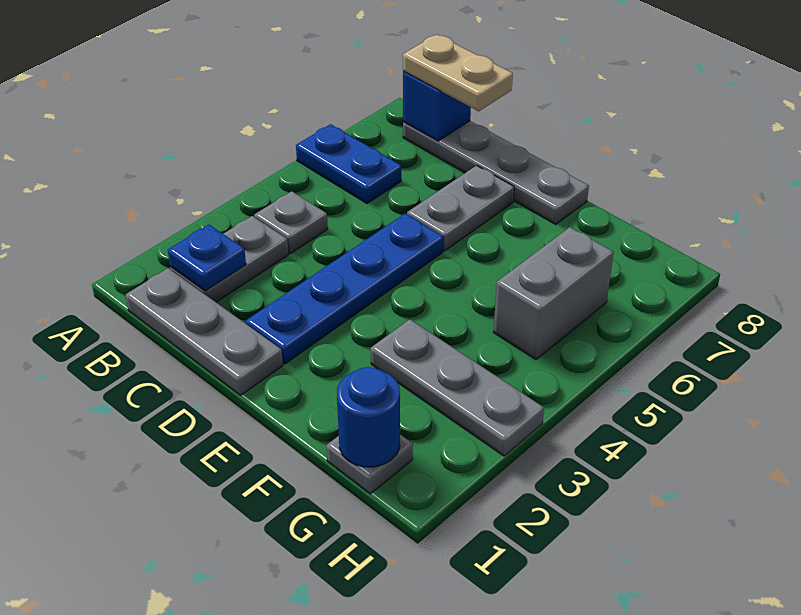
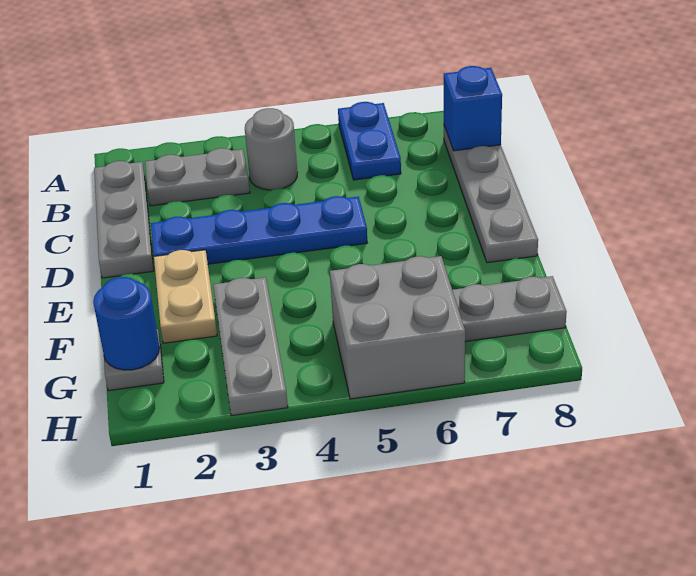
blue 1x1 plate [168,225,246,291] -> none
grey 1x1 plate [254,191,328,254] -> grey 1x1 round brick [245,108,297,190]
tan 1x2 plate [403,34,513,111] -> tan 1x2 plate moved to [154,250,217,343]
grey 1x2 plate [407,165,514,251] -> grey 1x2 plate moved to [452,276,567,342]
grey 1x2 brick [493,227,614,359] -> grey 2x2 brick [330,256,465,399]

